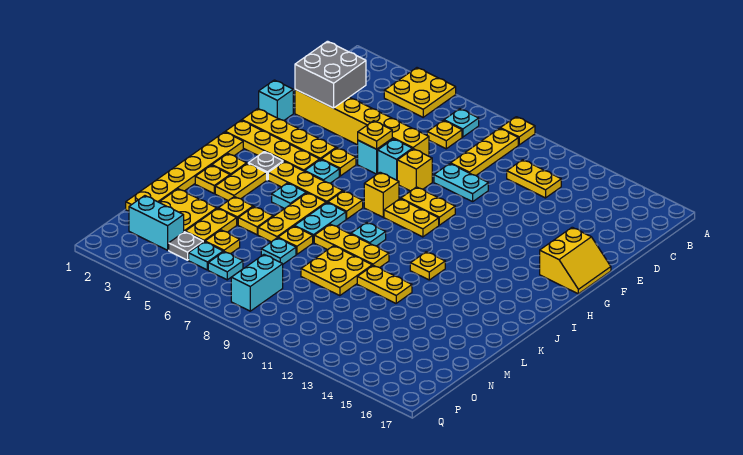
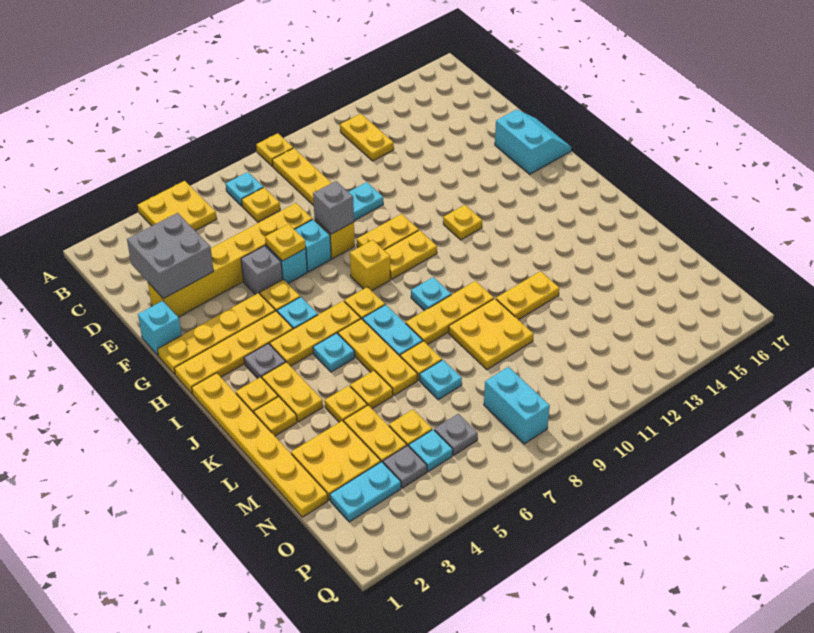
yellow 1x2 plate [507,160,561,198] -> yellow 1x2 plate turned to [340,114,394,161]
none -> grey 1x1 brick [241,246,283,295]
none -> grey 1x1 brick [313,181,354,234]
yellow 2x2 slope [540,227,611,294] -> cyan 2x2 slope [495,109,571,174]
yellow 1x1 plate [410,252,445,280] -> yellow 1x1 plate moved to [443,205,482,240]
cyan 1x2 brick [129,196,184,250] -> cyan 1x2 plate [330,462,401,522]
cyan 1x1 plate [208,252,243,280] -> grey 1x1 plate [434,414,478,455]

